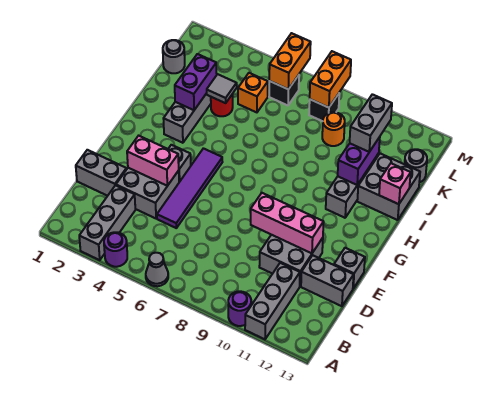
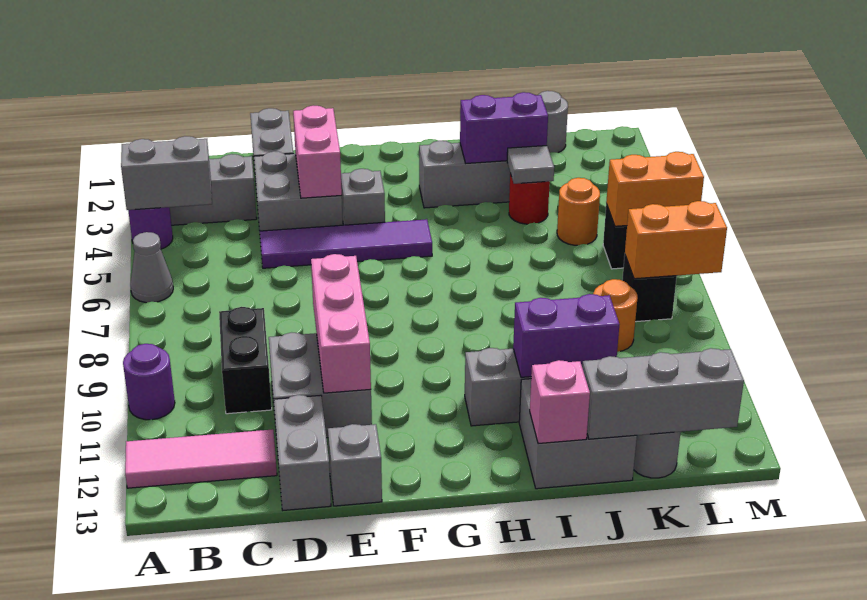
grey 1x3 brick [245,263,300,339] -> grey 1x3 brick moved to [582,348,744,439]
none -> pink 1x3 tile [125,429,277,488]
none -> black 1x2 brick [219,307,272,414]
grey 1x2 brick [350,94,392,152] -> grey 1x2 brick moved to [121,136,212,210]
orange 1x1 brick [238,73,268,112] -> orange 1x1 round brick [557,178,600,245]

